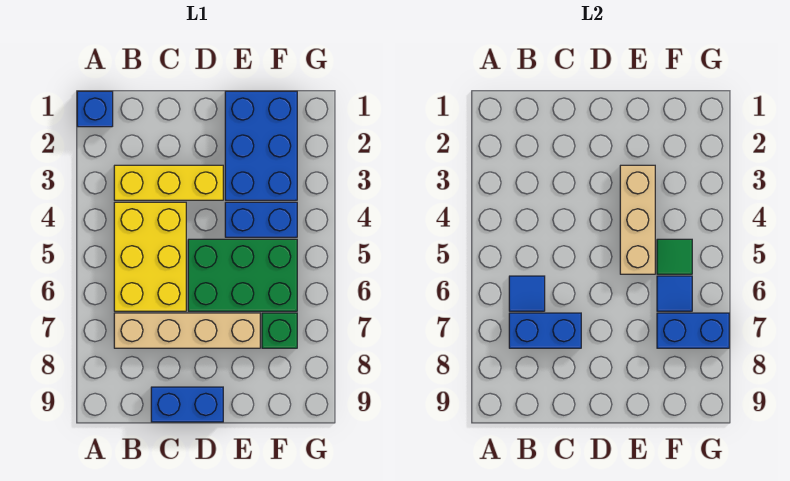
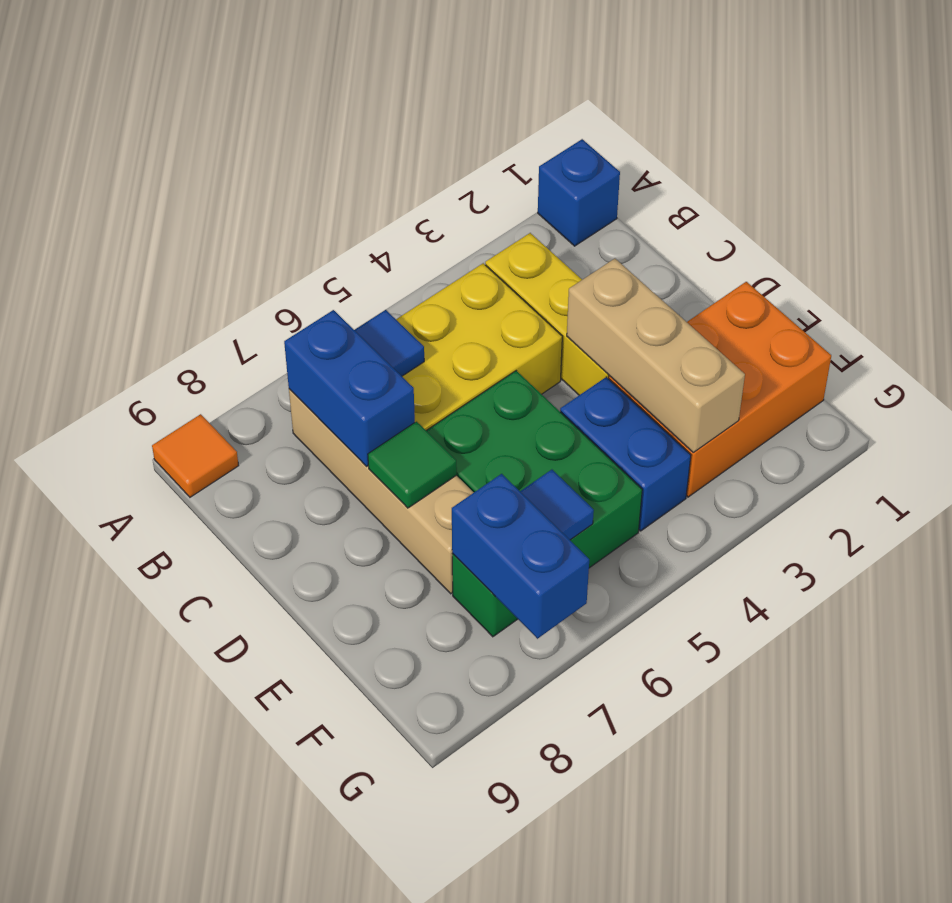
none -> orange 1x1 tile [152,414,239,497]
blue 1x2 brick [151,387,223,422] -> none
blue 2x3 brick [225,91,297,200] -> orange 2x3 brick [608,282,831,497]
tan 1x3 brick [620,165,655,274] -> tan 1x3 brick turned to [567,259,745,453]
green 1x1 tile [657,239,692,274] -> green 1x1 tile moved to [368,422,457,508]

